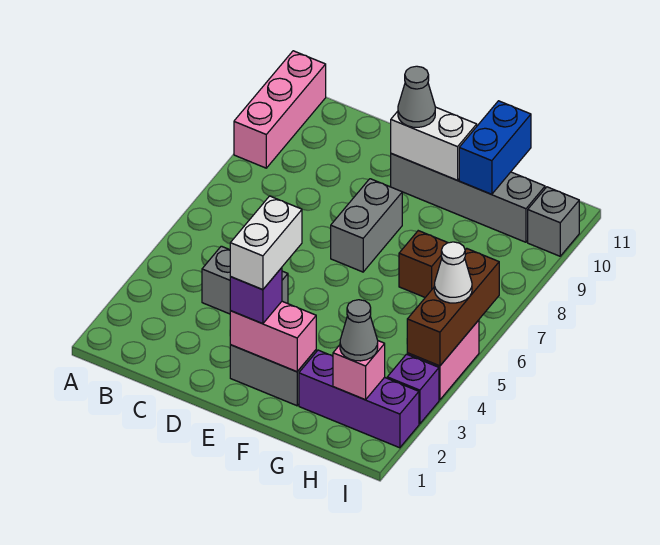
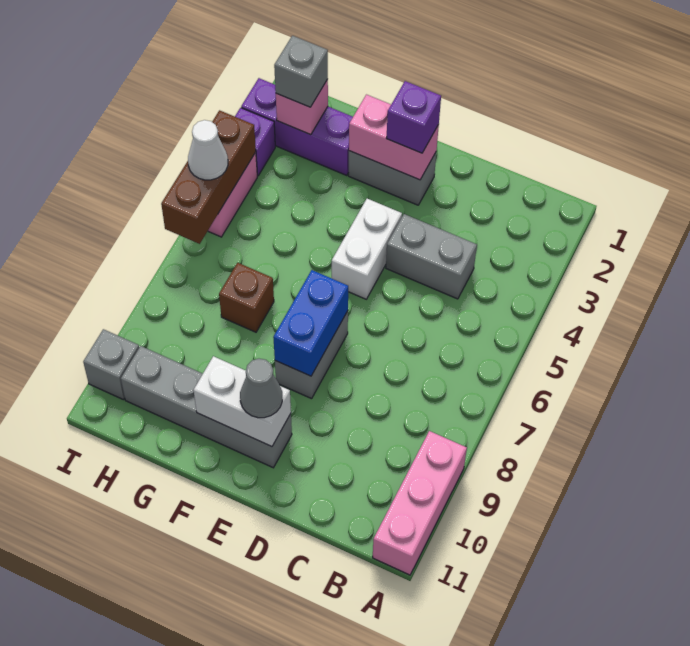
white 1x2 brick [230,196,302,290] -> white 1x2 brick moved to [332,198,402,299]
blue 1x2 brick [459,101,531,194] -> blue 1x2 brick moved to [273,270,348,376]
grey 1x1 cone [340,300,378,361] -> grey 1x1 brick [274,36,328,107]

